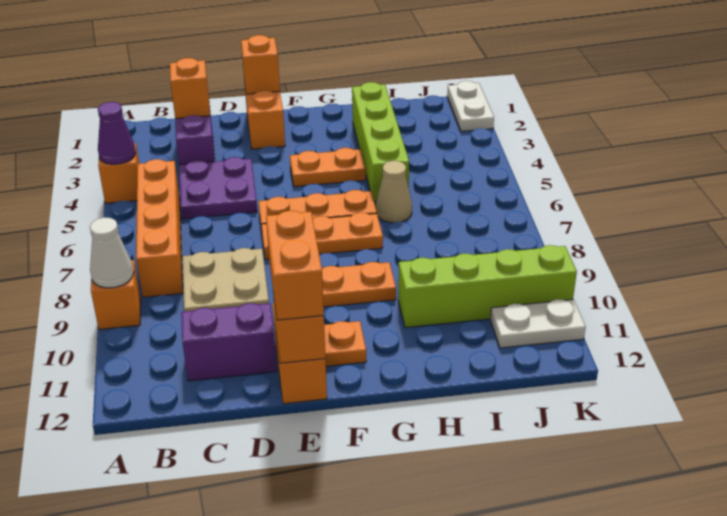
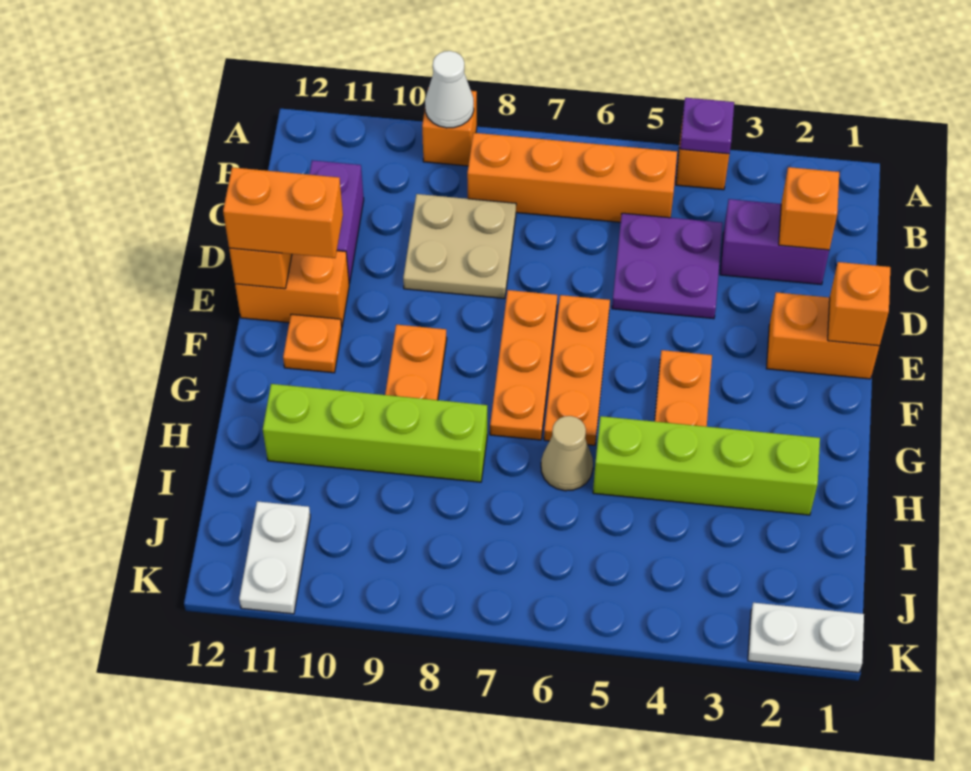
purple 1x1 cone [98,102,136,164] -> purple 1x1 plate [680,98,734,154]
lime 1x4 brick [398,245,577,328] -> lime 1x4 brick turned to [263,384,487,482]

